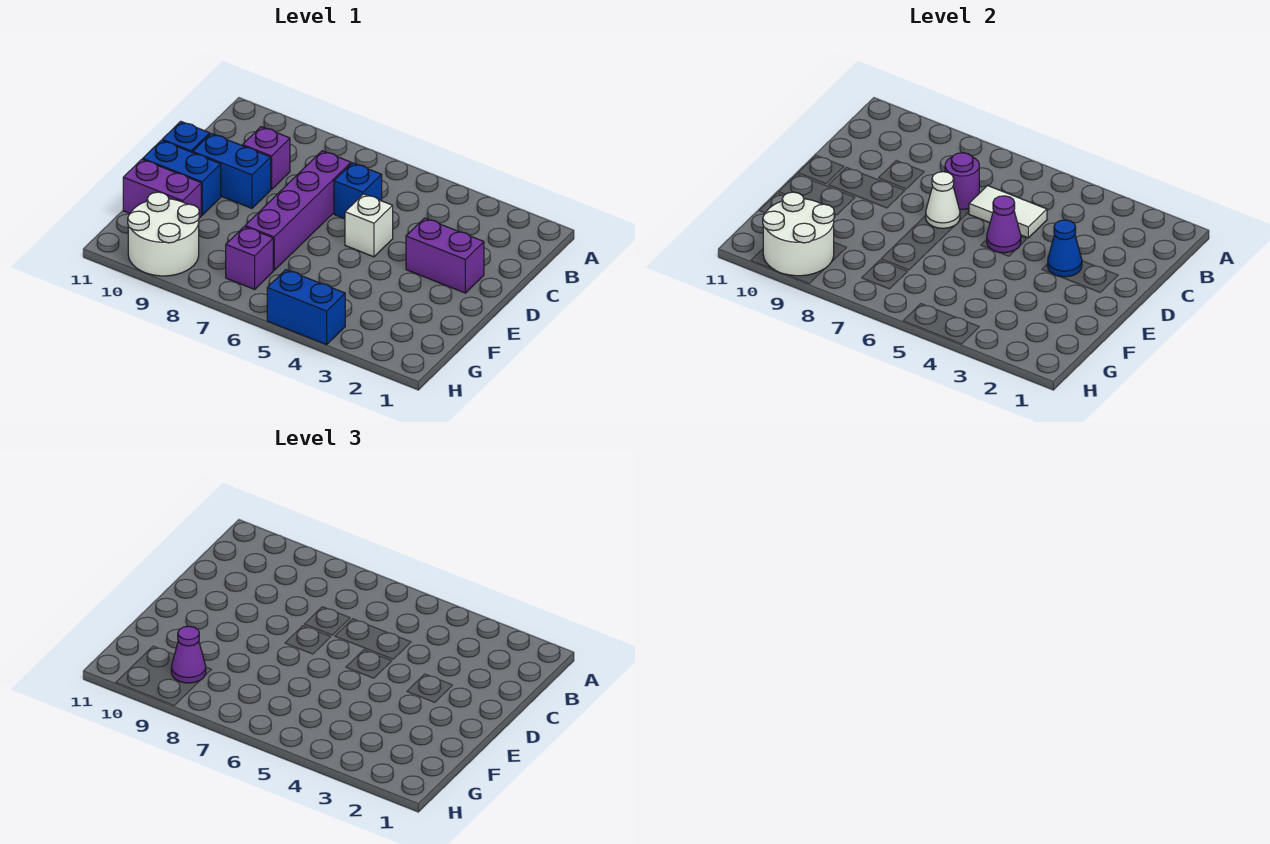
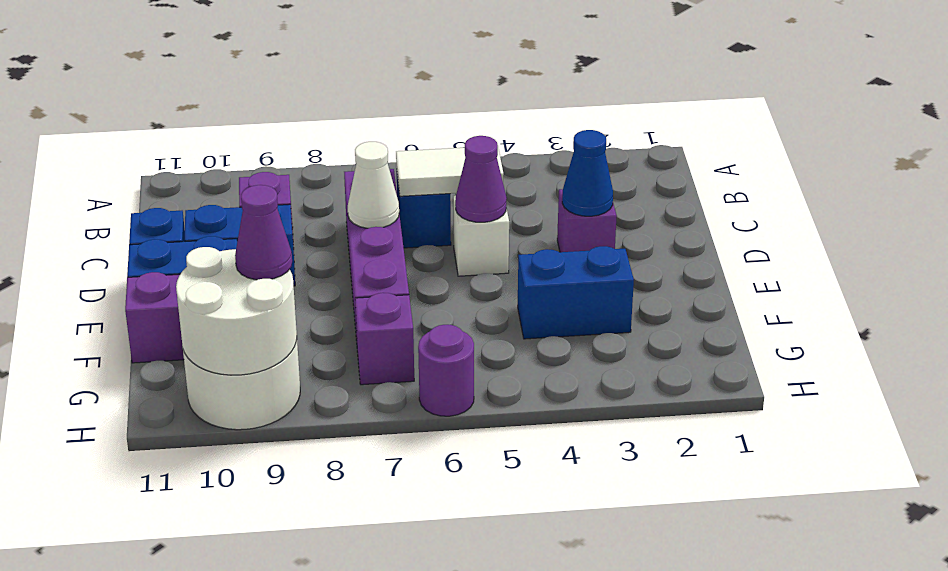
purple 1x1 round brick [945,153,979,209] -> purple 1x1 round brick moved to [418,325,474,416]
purple 1x2 brick [406,218,484,293] -> purple 1x1 brick [557,189,617,252]
blue 1x2 brick [267,270,345,345] -> blue 1x2 brick moved to [518,246,634,339]

